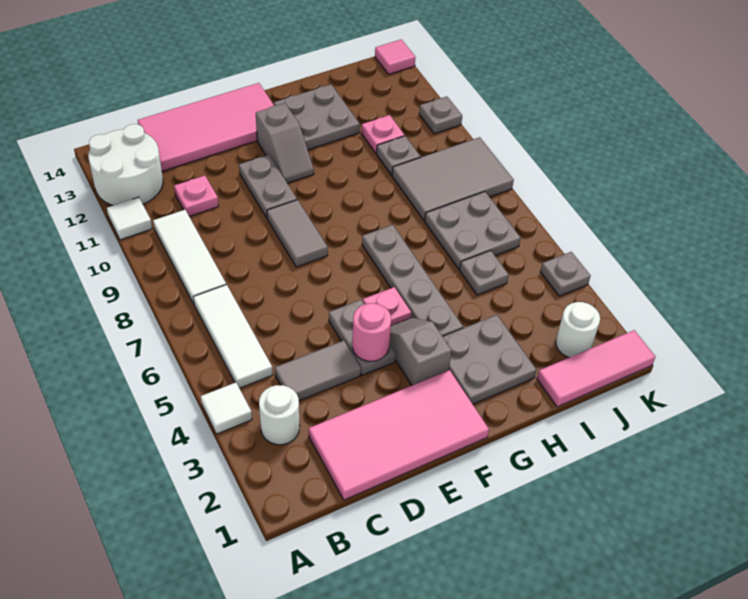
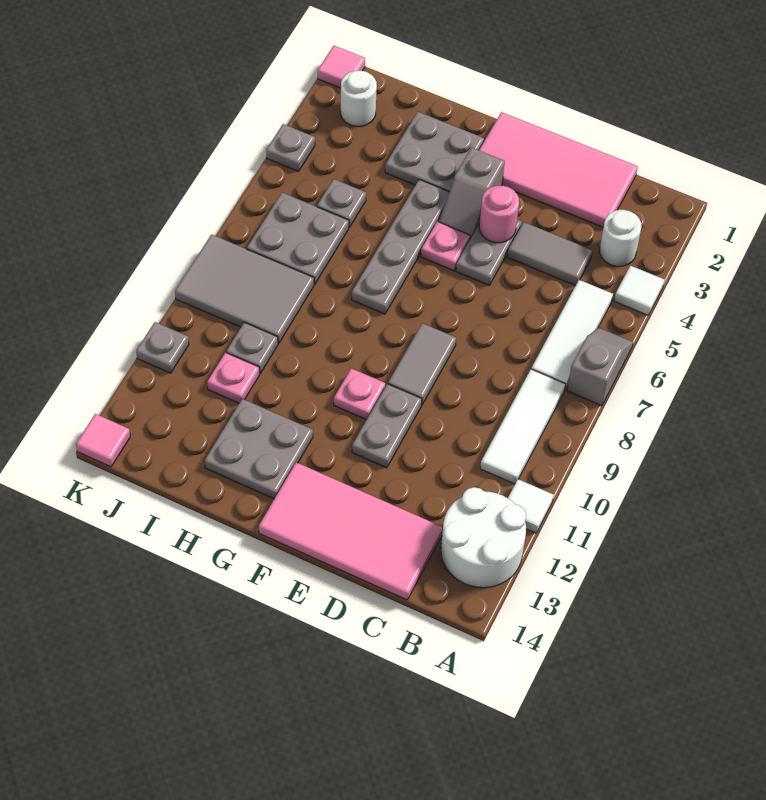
pink 1x1 plate [174,176,219,216] -> pink 1x1 plate moved to [334,368,385,420]
grey 1x2 slope [256,103,314,183] -> grey 1x2 slope moved to [567,328,633,406]
pink 1x3 tile [537,330,655,407] -> pink 1x1 tile [318,46,365,88]

